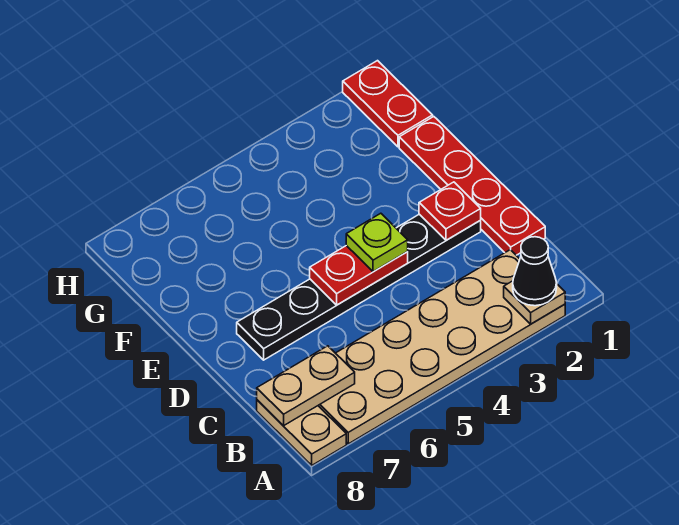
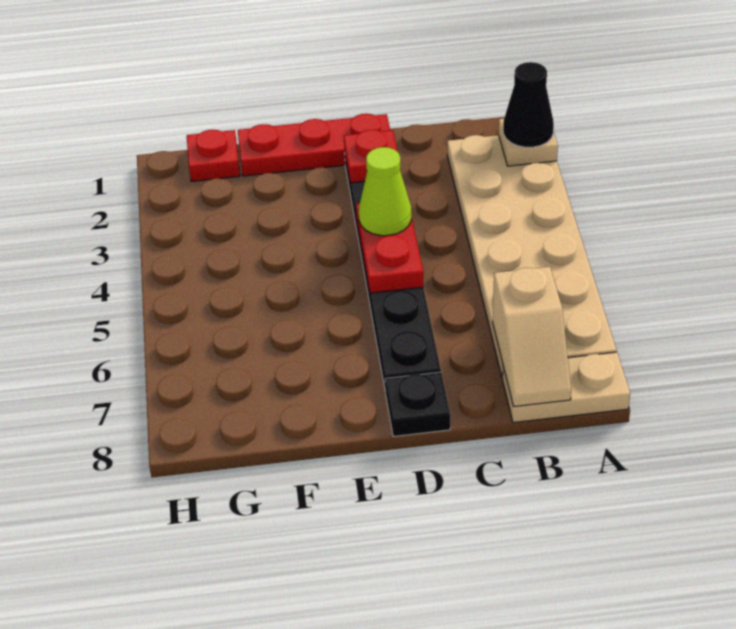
tan 1x2 plate [257,346,355,426] -> tan 1x2 slope [493,267,571,406]
red 1x4 plate [399,117,545,255] -> red 1x3 plate [238,114,390,176]
lime 1x1 plate [346,213,408,272] -> lime 1x1 cone [359,147,411,236]
none -> black 1x1 plate [385,372,450,436]
red 1x2 plate [343,61,433,147] -> red 1x1 plate [187,130,240,182]

